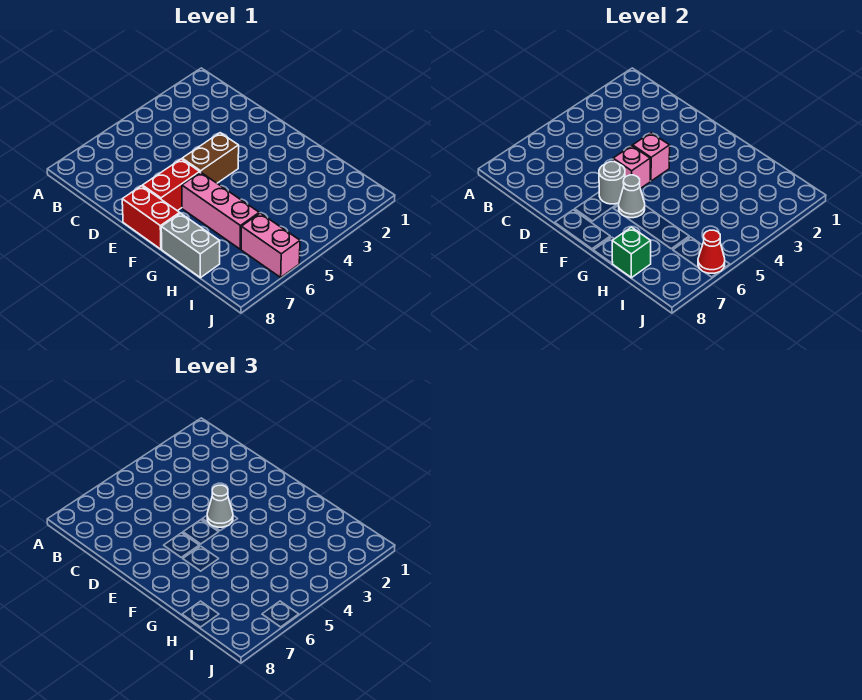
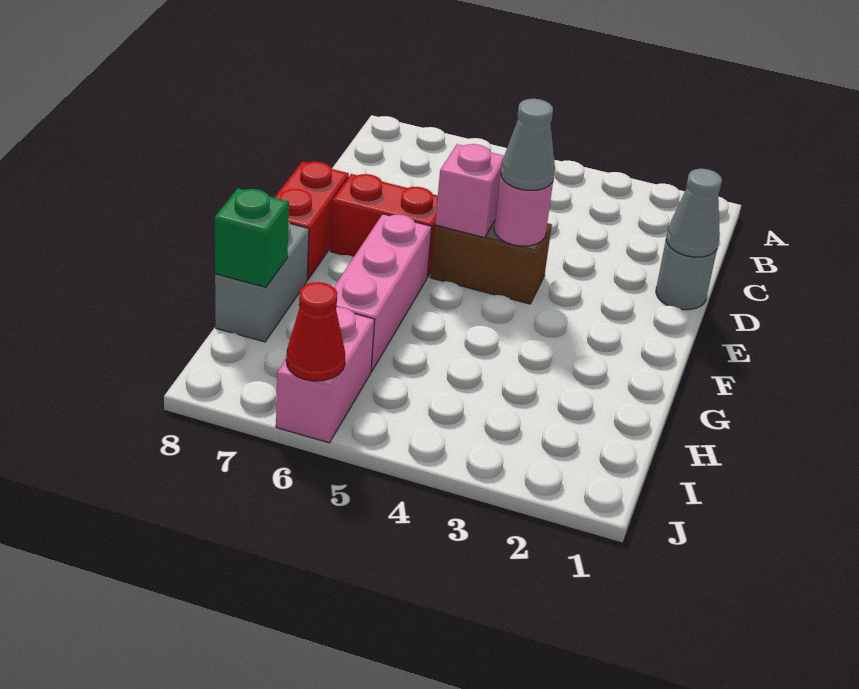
pink 1x1 brick [633,133,670,181] -> pink 1x1 round brick [494,175,553,246]
grey 1x1 round brick [599,162,625,204] -> grey 1x1 round brick moved to [656,241,717,310]
grey 1x1 cone [619,175,645,218] -> grey 1x1 cone moved to [666,169,722,257]

